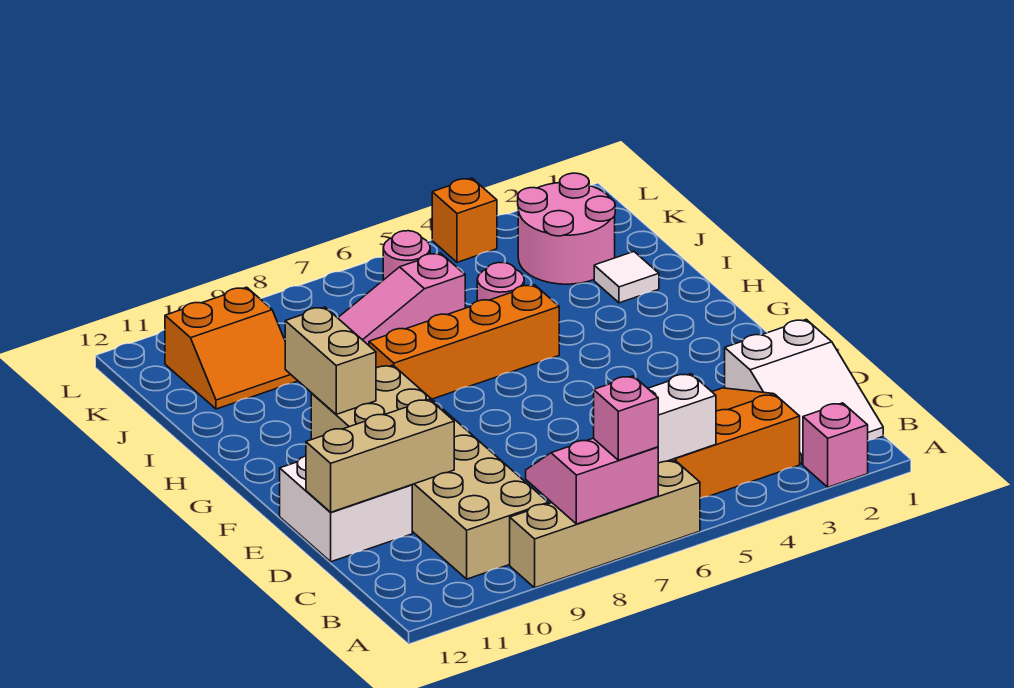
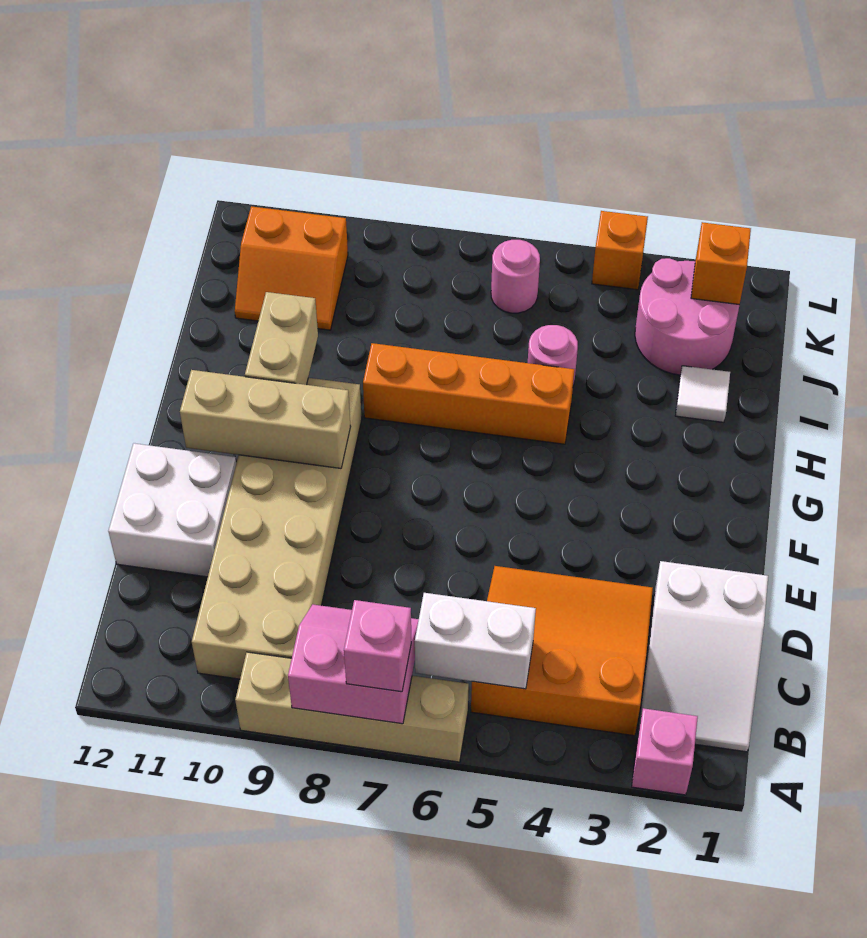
tan 1x3 brick [306,399,454,512] -> tan 1x3 brick moved to [180,370,351,468]
pink 1x3 slope [338,253,465,345] -> none
none -> orange 1x1 brick [691,222,751,305]

